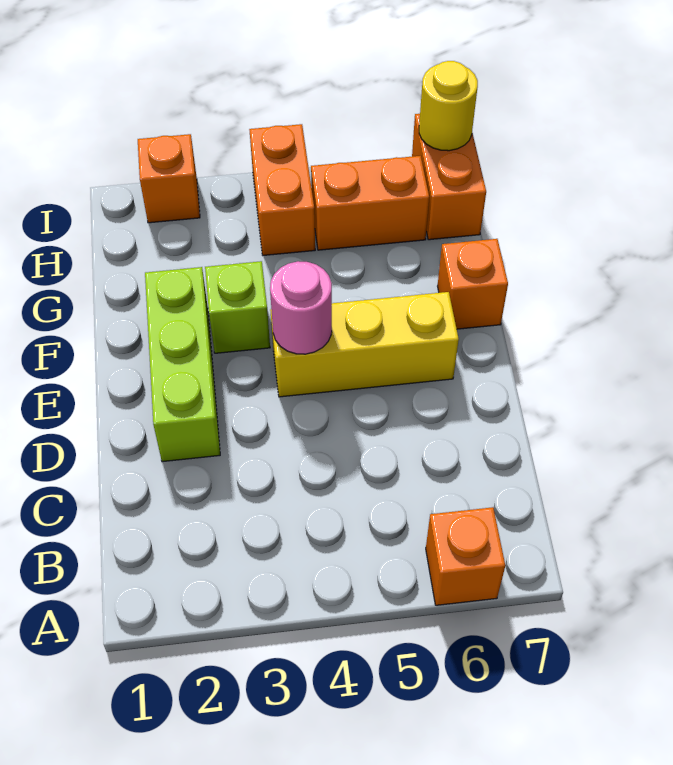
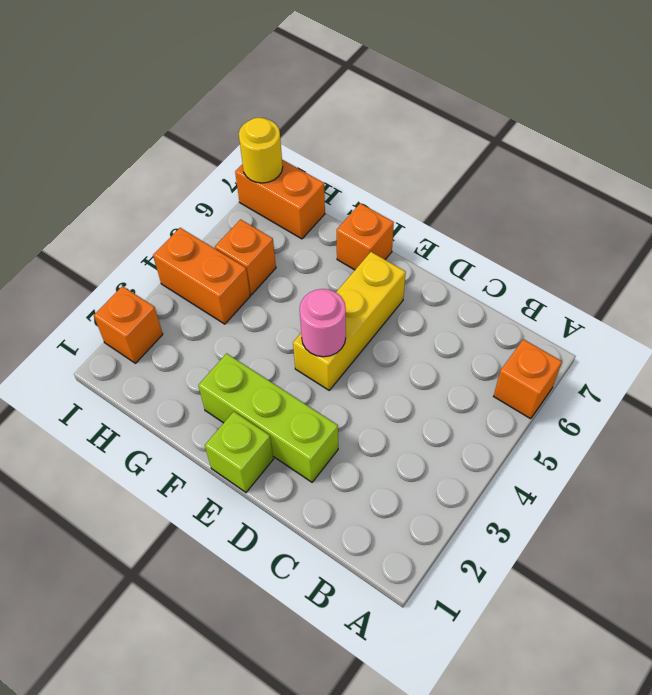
lime 1x1 brick [205,261,270,353] -> lime 1x1 brick moved to [205,412,273,492]
orange 1x2 brick [311,156,429,250] -> orange 1x1 brick [215,219,276,295]

